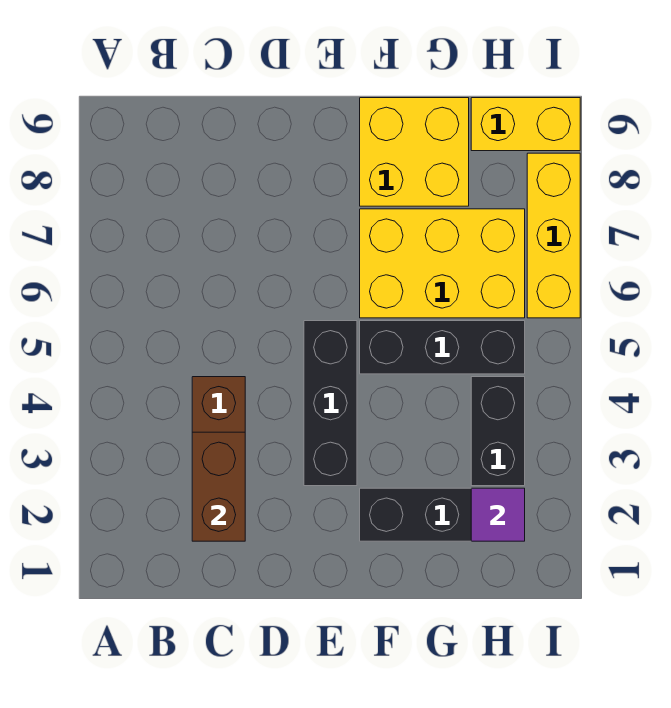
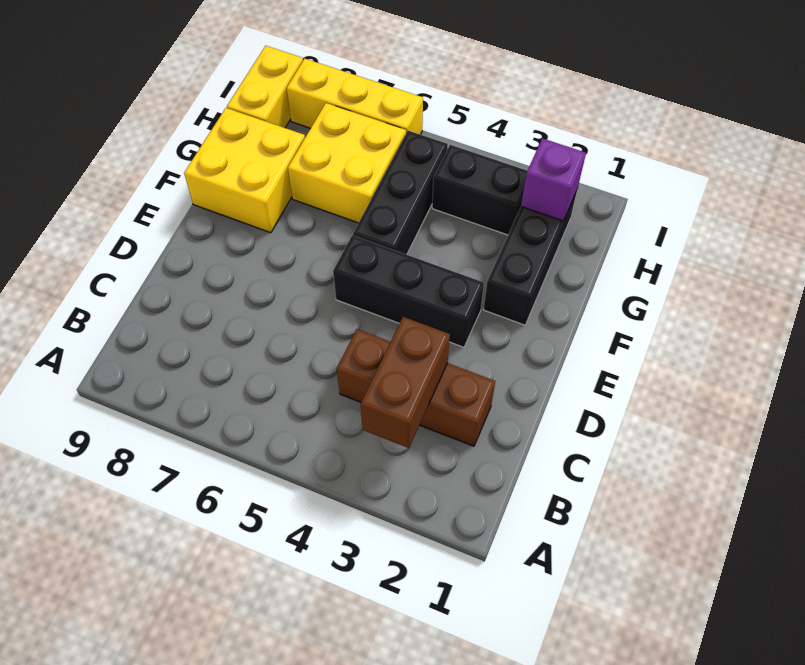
brown 1x2 brick [192,432,245,541] -> brown 1x2 brick turned to [361,317,450,448]
yellow 2x3 brick [360,209,525,318] -> yellow 2x2 brick [288,103,406,223]
purple 1x1 tile [471,488,525,541] -> purple 1x1 brick [521,138,586,221]

